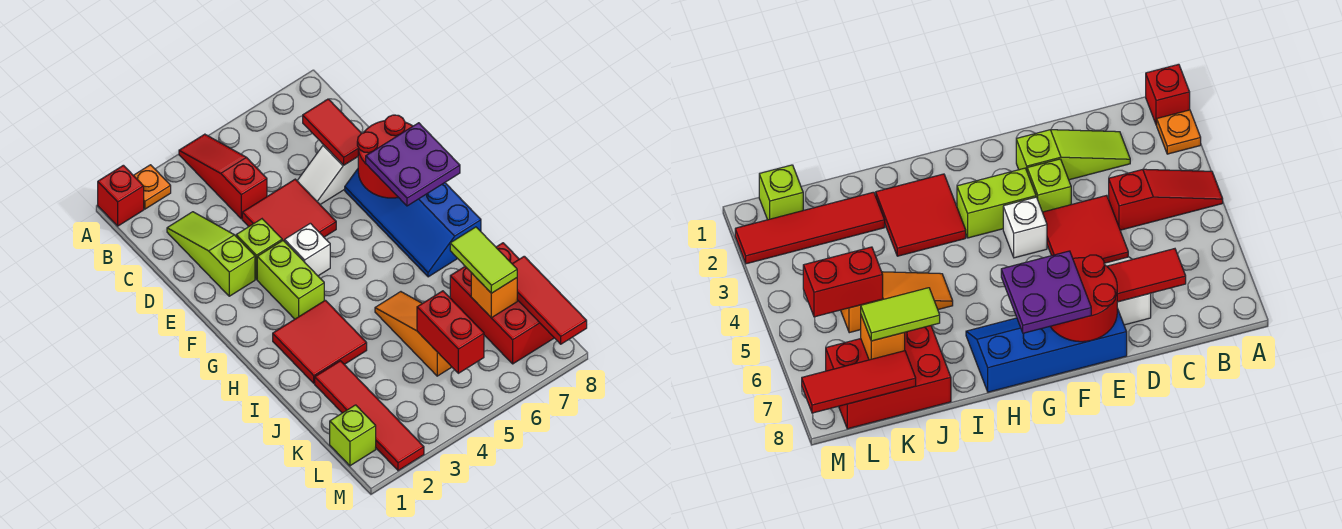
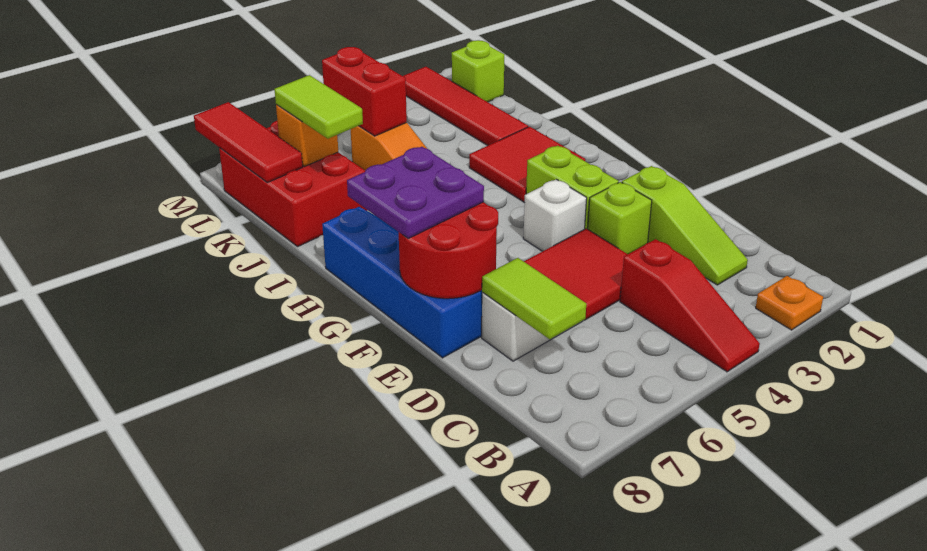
red 1x1 brick [98,165,144,226] -> none
red 1x2 tile [303,99,362,165] -> lime 1x2 tile [482,258,586,339]

